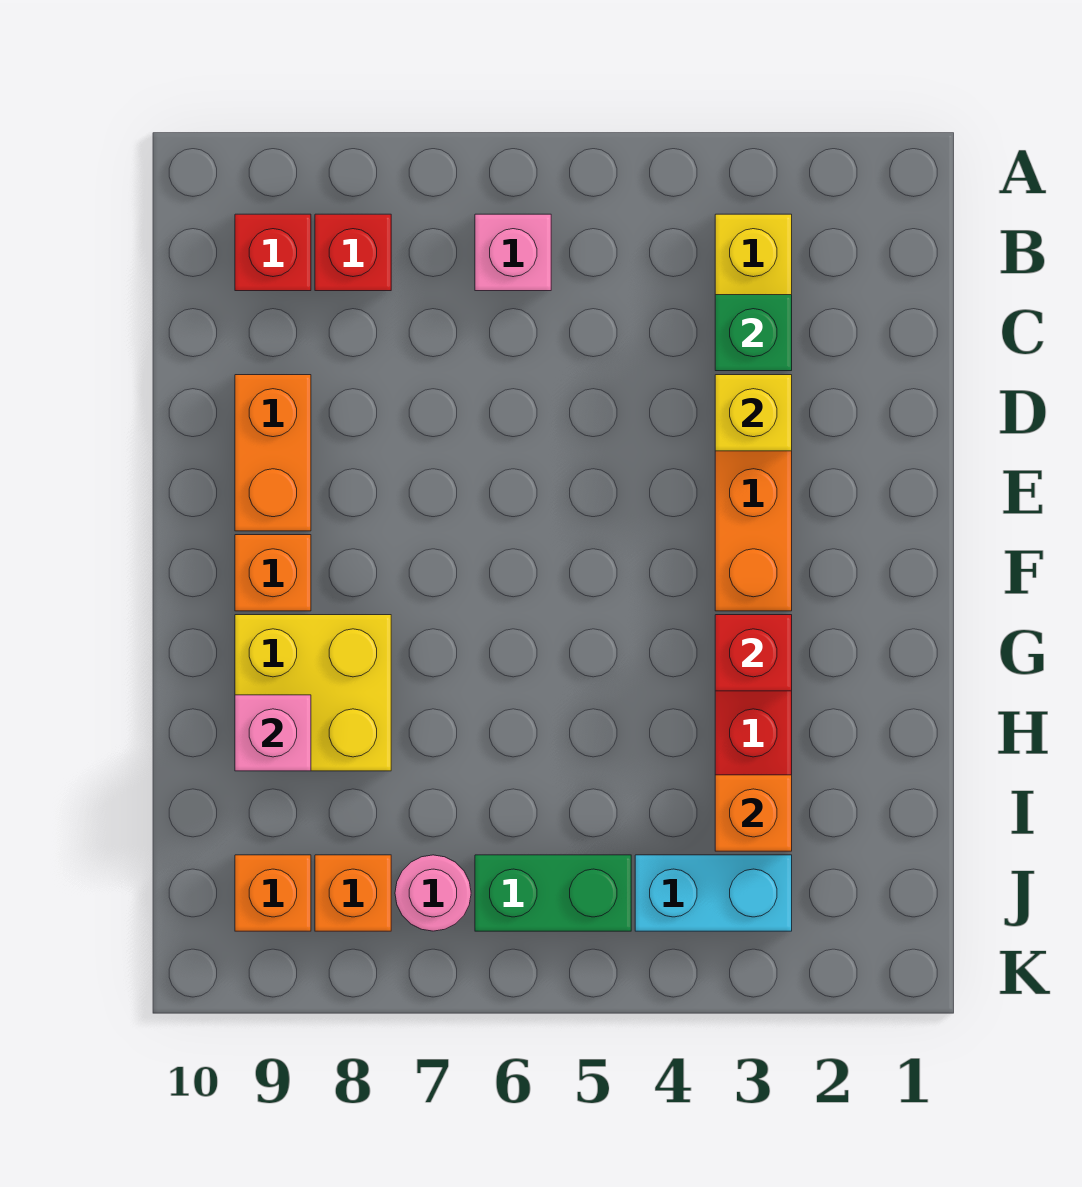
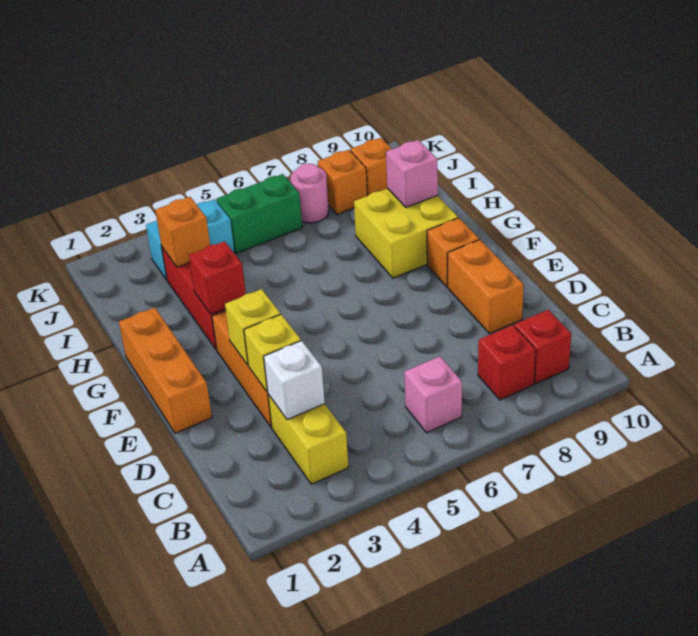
green 1x1 brick [715,295,792,371] -> white 1x1 brick [264,341,325,420]
none -> orange 1x3 brick [119,307,212,433]
none -> yellow 1x1 brick [225,289,281,365]

